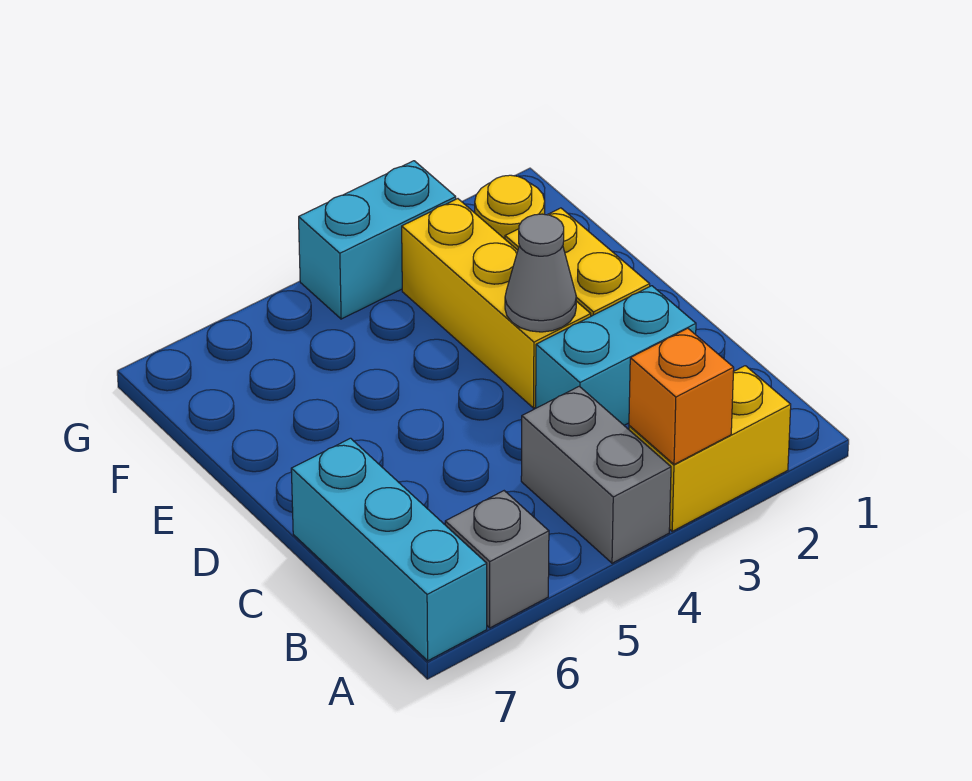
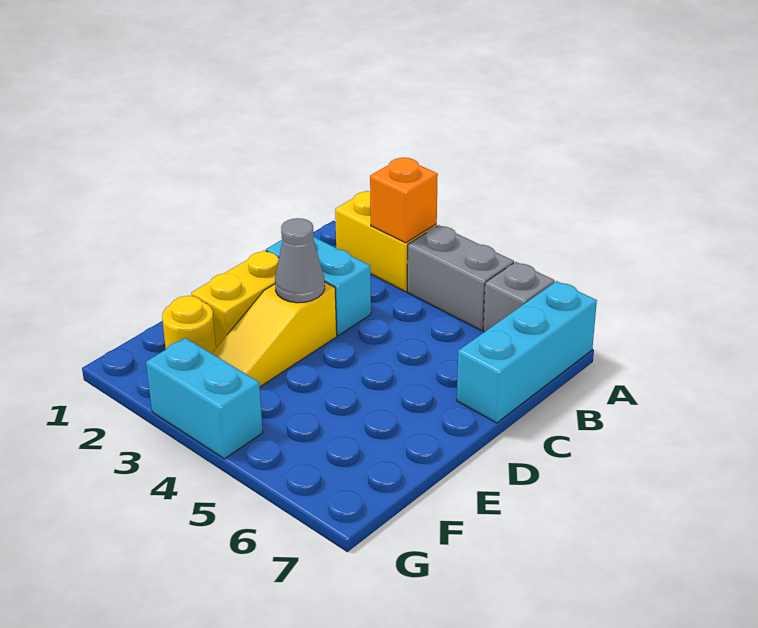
grey 1x2 brick [521,386,671,563] -> grey 1x2 brick turned to [407,225,514,331]
yellow 1x3 brick [402,199,591,408] -> yellow 1x3 slope [212,282,337,386]

